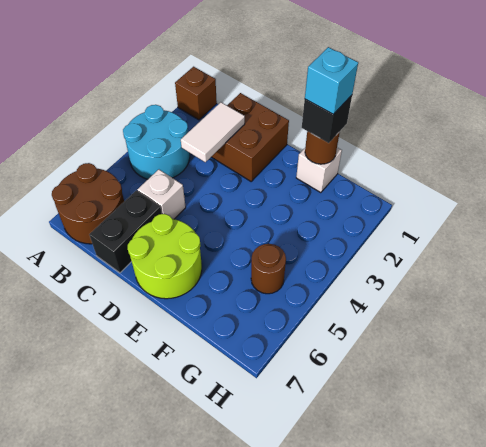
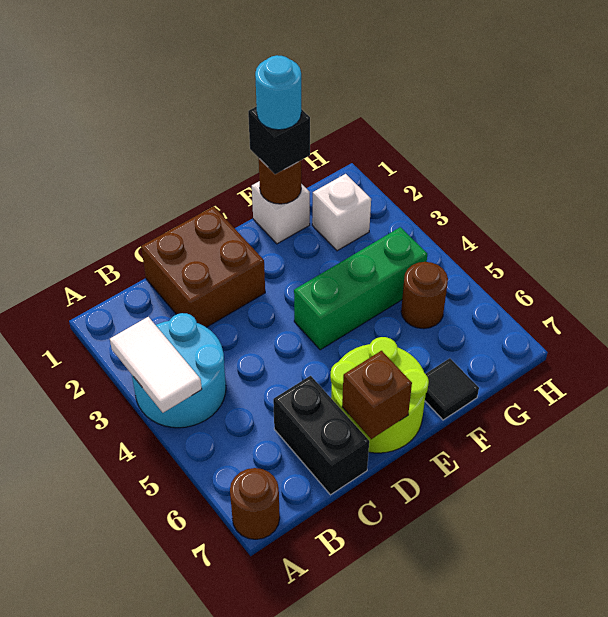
brown 1x1 brick [175,67,217,120] -> brown 1x1 brick moved to [342,351,412,439]
brown 2x2 round brick [52,163,124,244] -> brown 1x1 round brick [230,468,280,539]
white 1x2 tile [181,102,245,162] -> white 1x2 tile moved to [110,317,202,413]
white 1x1 brick [137,170,186,219] -> white 1x1 brick moved to [312,174,371,251]
none -> green 1x3 brick [294,227,427,350]
cyan 1x1 brick [305,47,358,114] -> cyan 1x1 round brick [255,55,301,130]
none -> black 1x1 tile [425,358,479,420]

